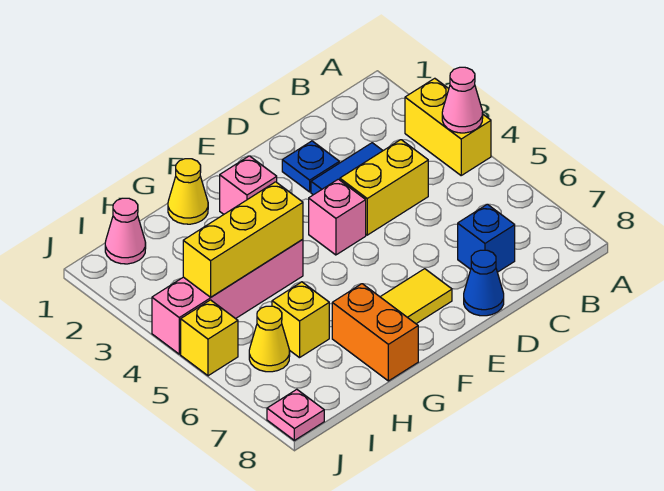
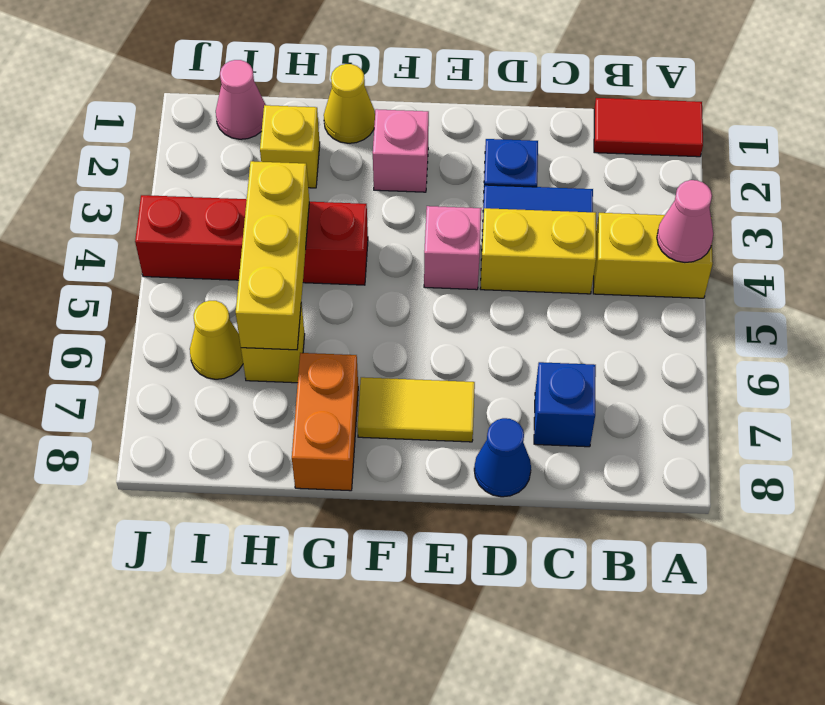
none -> red 1x2 tile [594,98,703,157]
yellow 1x2 brick [405,78,491,175] -> yellow 1x2 brick turned to [593,213,713,298]
pink 1x4 brick [152,239,303,354] -> red 1x4 brick [135,195,368,285]
yellow 1x3 brick [183,182,303,297] -> yellow 1x3 brick turned to [236,161,309,350]
yellow 1x1 brick [181,300,238,376] -> yellow 1x1 brick moved to [260,105,320,188]
pink 1x1 plate [267,389,324,440] -> none

